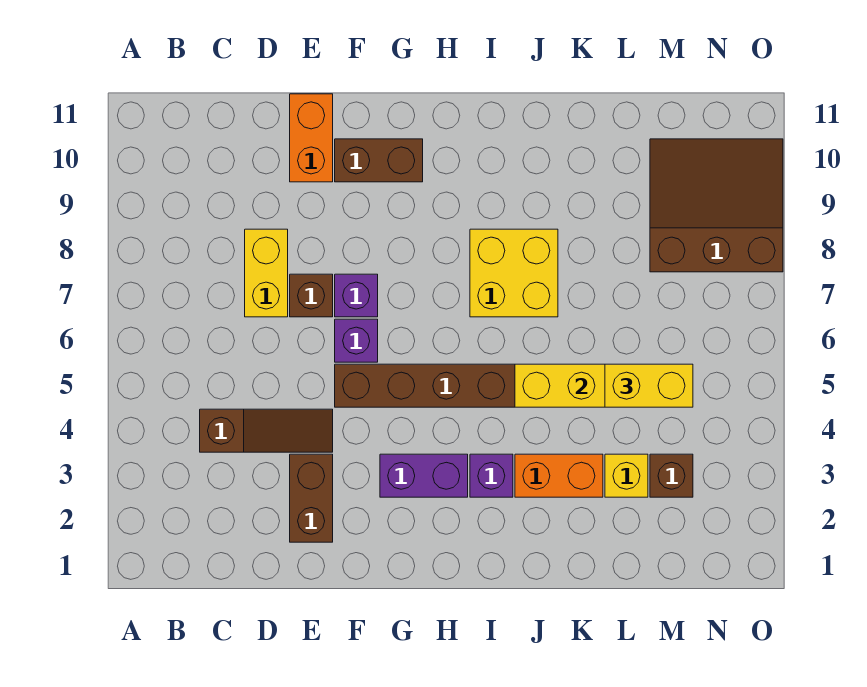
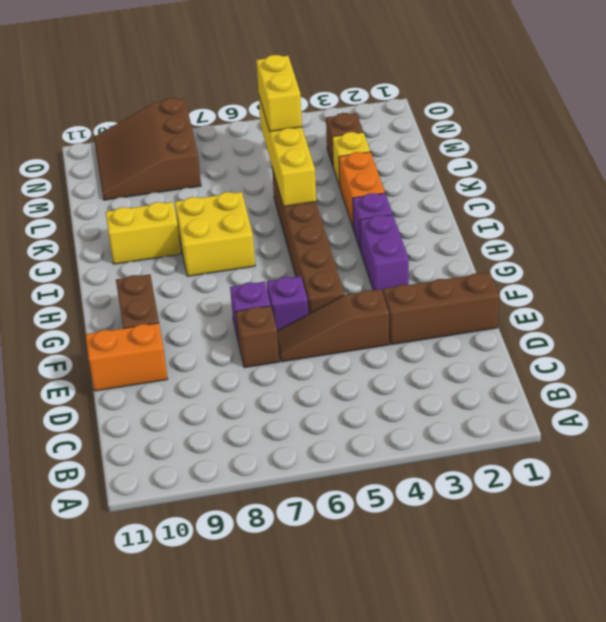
brown 1x3 slope [200,409,333,452] -> brown 1x3 slope turned to [277,289,389,362]
yellow 1x2 brick [245,229,288,317] -> yellow 1x2 brick moved to [105,202,181,264]
brown 1x2 brick [290,454,333,542] -> brown 1x3 brick [383,272,499,345]

